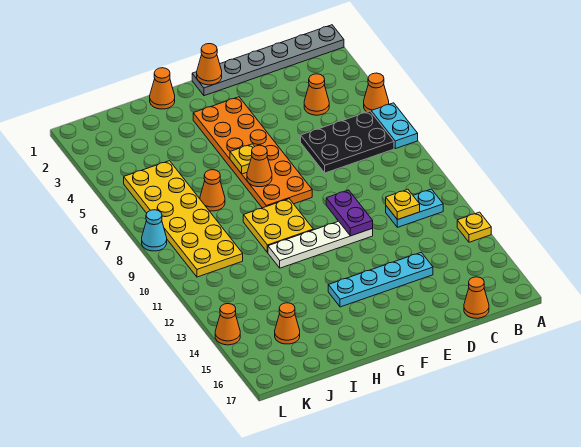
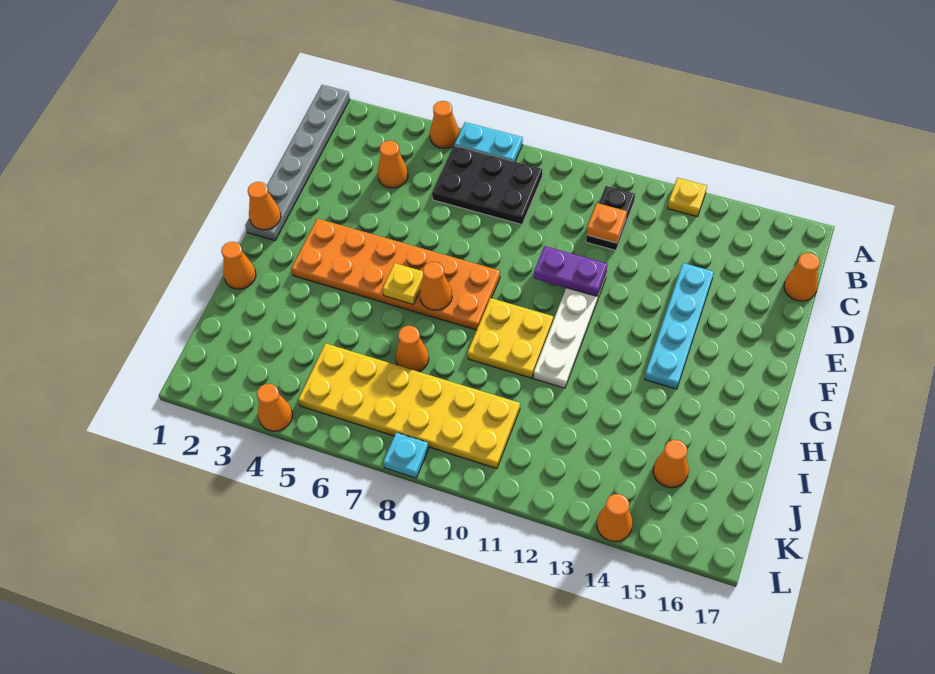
black 2x3 plate [301,111,394,173] -> black 2x3 plate turned to [432,145,543,224]
cyan 1x2 plate [386,189,443,227] -> black 1x2 plate [586,186,635,250]
yellow 1x1 plate [386,189,420,220] -> orange 1x1 plate [587,203,627,243]
none -> orange 1x1 cone [257,384,292,431]
cyan 1x1 cone [142,210,167,251] -> cyan 1x1 plate [383,433,429,478]

